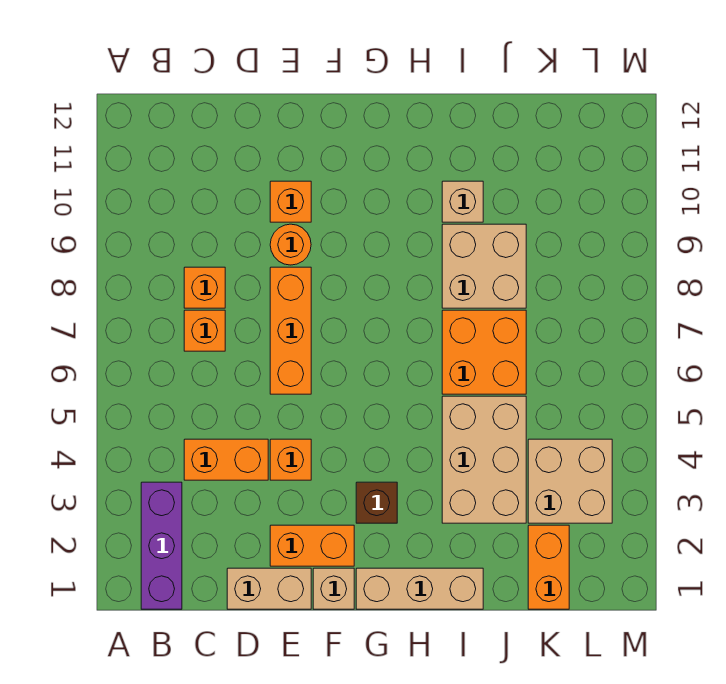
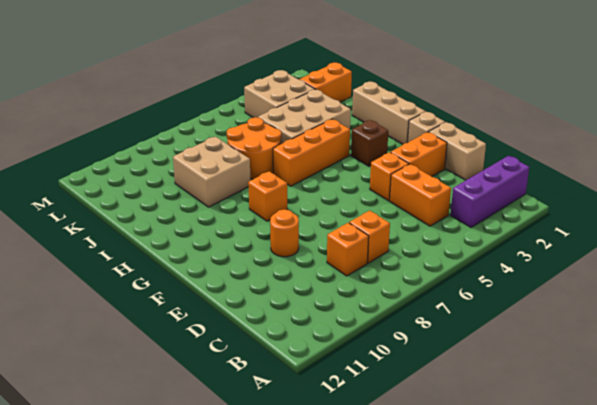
orange 1x2 brick [270,525,354,566] -> orange 1x2 brick turned to [391,132,447,176]
orange 1x3 brick [270,267,311,394] -> orange 1x3 brick moved to [273,119,350,186]
orange 1x1 brick [270,181,311,222] -> orange 1x1 brick moved to [248,171,287,221]
orange 2x2 brick [442,310,526,394] -> orange 2x2 round brick [227,118,281,179]
tan 1x1 brick [442,181,483,222] -> none

